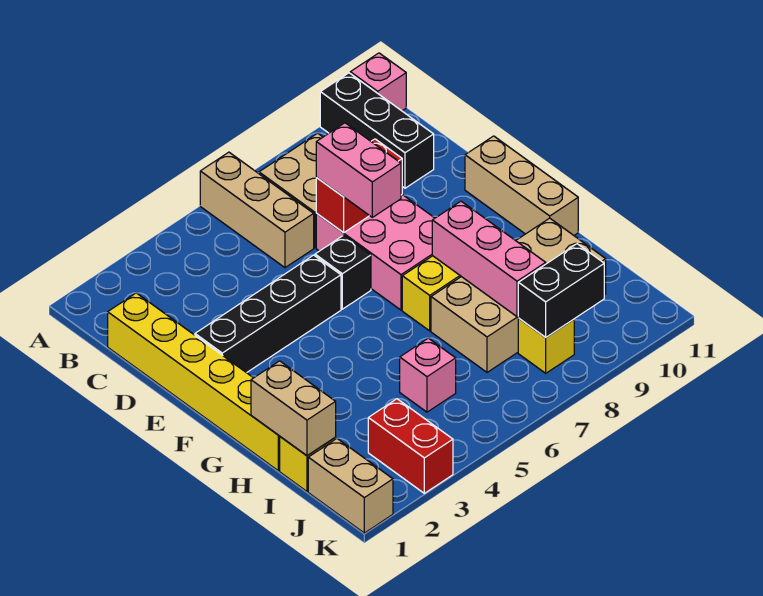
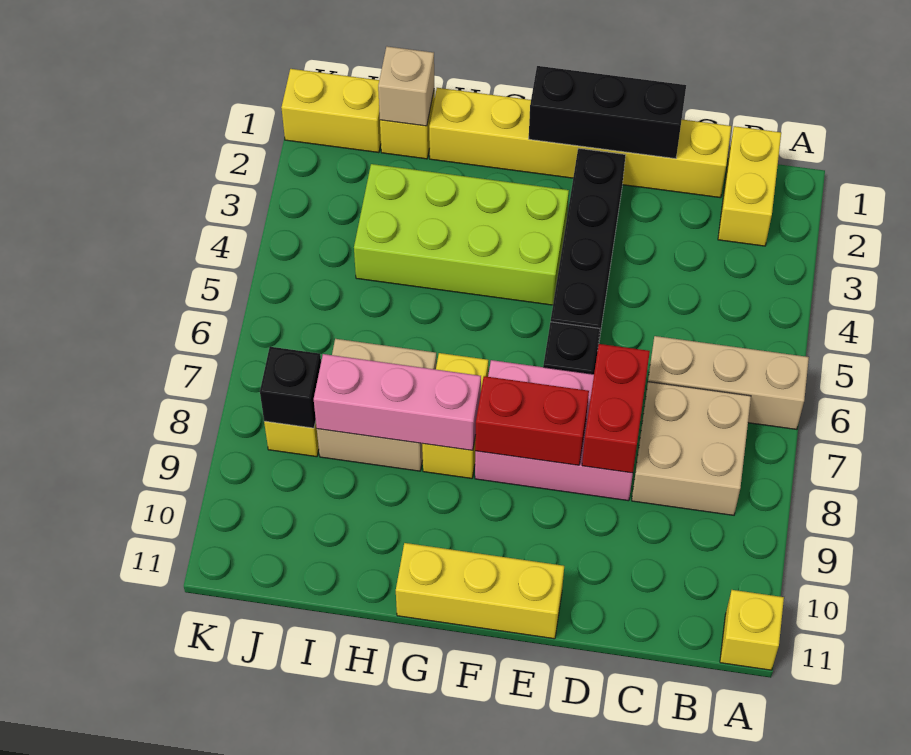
black 1x3 brick [320,73,434,188] -> black 1x3 brick moved to [529,66,686,159]
pink 1x1 brick [350,53,406,111] -> yellow 1x1 brick [720,590,784,670]
none -> yellow 1x2 brick [718,126,781,246]
pink 1x2 brick [316,123,401,217] -> none
tan 1x3 brick [465,136,578,235] -> yellow 1x3 brick [396,543,564,639]
none -> lime 2x4 brick [354,164,569,305]
tan 1x2 brick [251,361,336,456] -> tan 1x1 brick [378,47,434,126]
tan 2x4 brick [431,218,606,372] -> tan 2x2 brick [317,339,437,471]
pink 1x1 brick [400,338,456,412] -> none
tan 1x2 brick [308,438,393,533] -> yellow 1x2 brick [281,69,381,153]
red 1x2 brick [368,399,453,493] -> red 1x2 brick moved to [475,376,589,465]
black 1x2 brick [518,244,604,337] -> black 1x1 brick [260,347,321,428]

